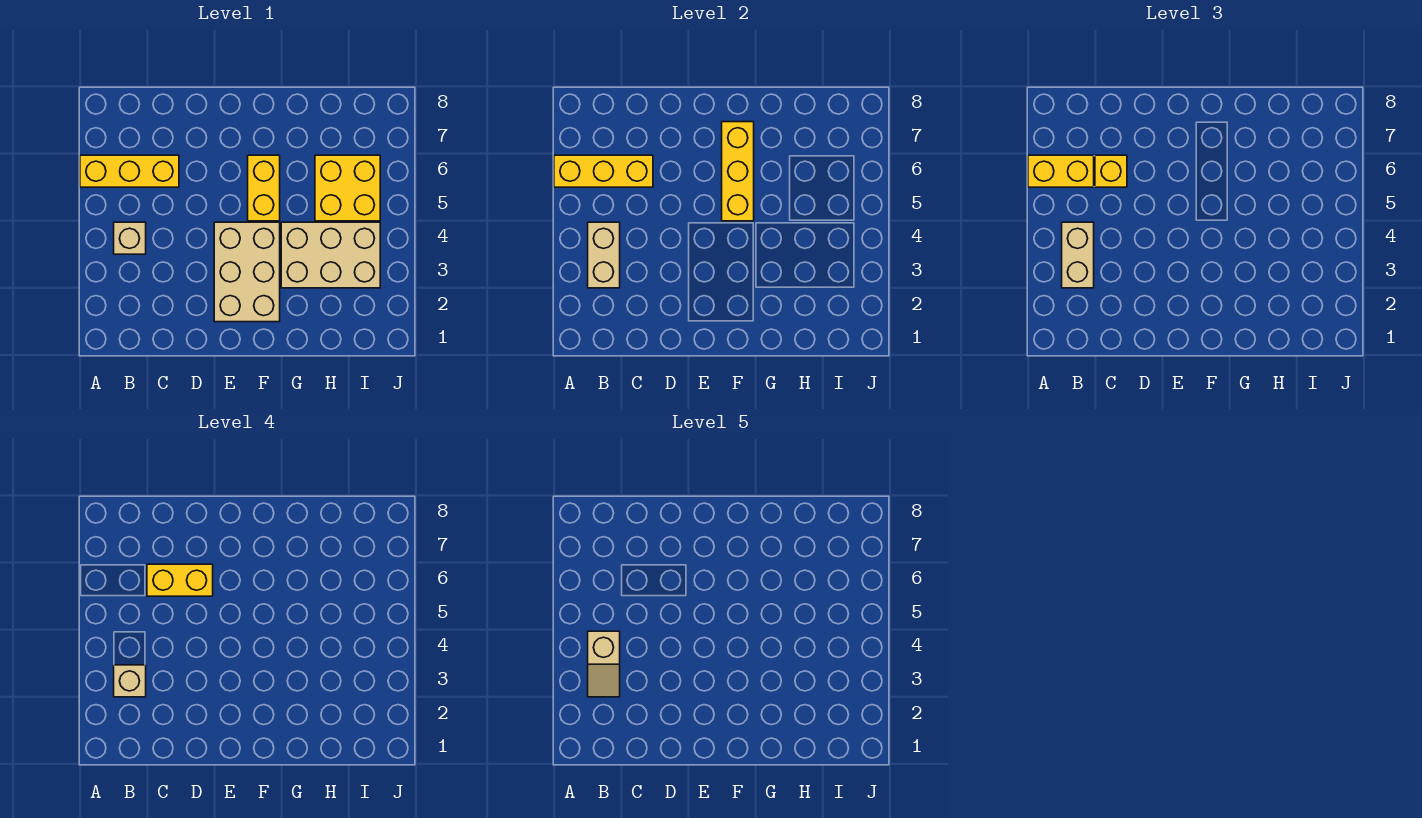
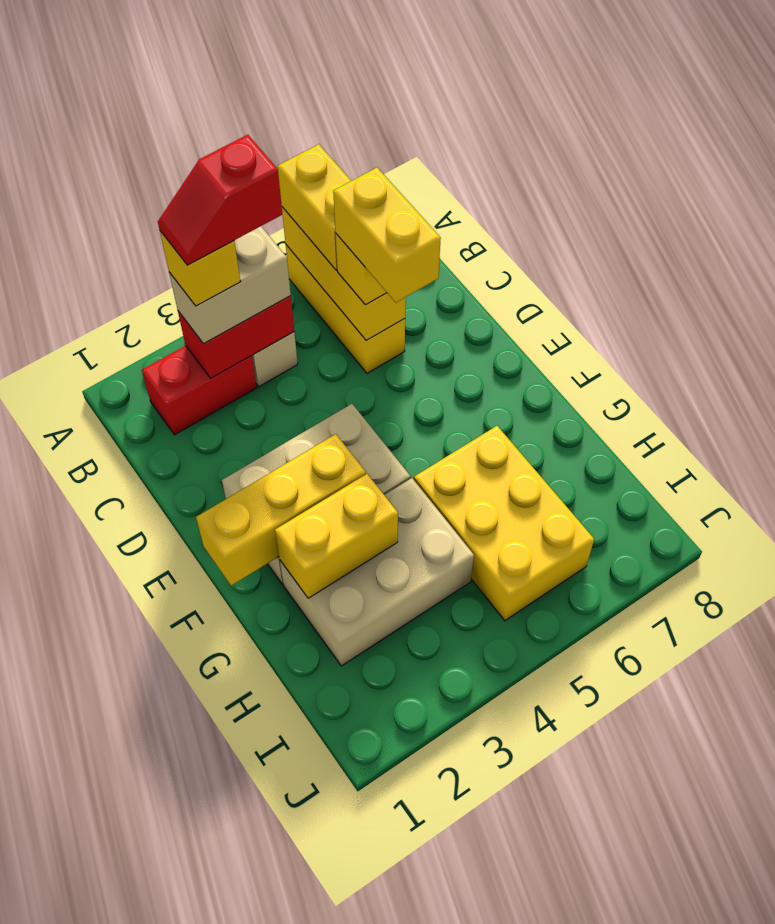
none -> red 1x2 brick [142,346,257,435]
tan 1x2 brick [588,222,620,288] -> red 1x2 brick [178,296,294,378]
tan 1x1 brick [114,665,146,697] -> yellow 1x1 brick [160,231,241,306]
tan 1x2 slope [588,631,620,697] -> red 1x2 slope [158,135,282,265]
yellow 1x2 brick [248,155,280,221] -> yellow 1x2 brick moved to [275,474,398,598]
yellow 1x3 brick [722,122,754,221] -> yellow 1x3 brick moved to [196,434,366,586]
tan 2x3 brick [281,222,380,288] -> tan 2x3 brick turned to [280,478,474,666]
yellow 2x2 brick [315,155,380,221] -> yellow 2x3 brick [414,426,594,621]

